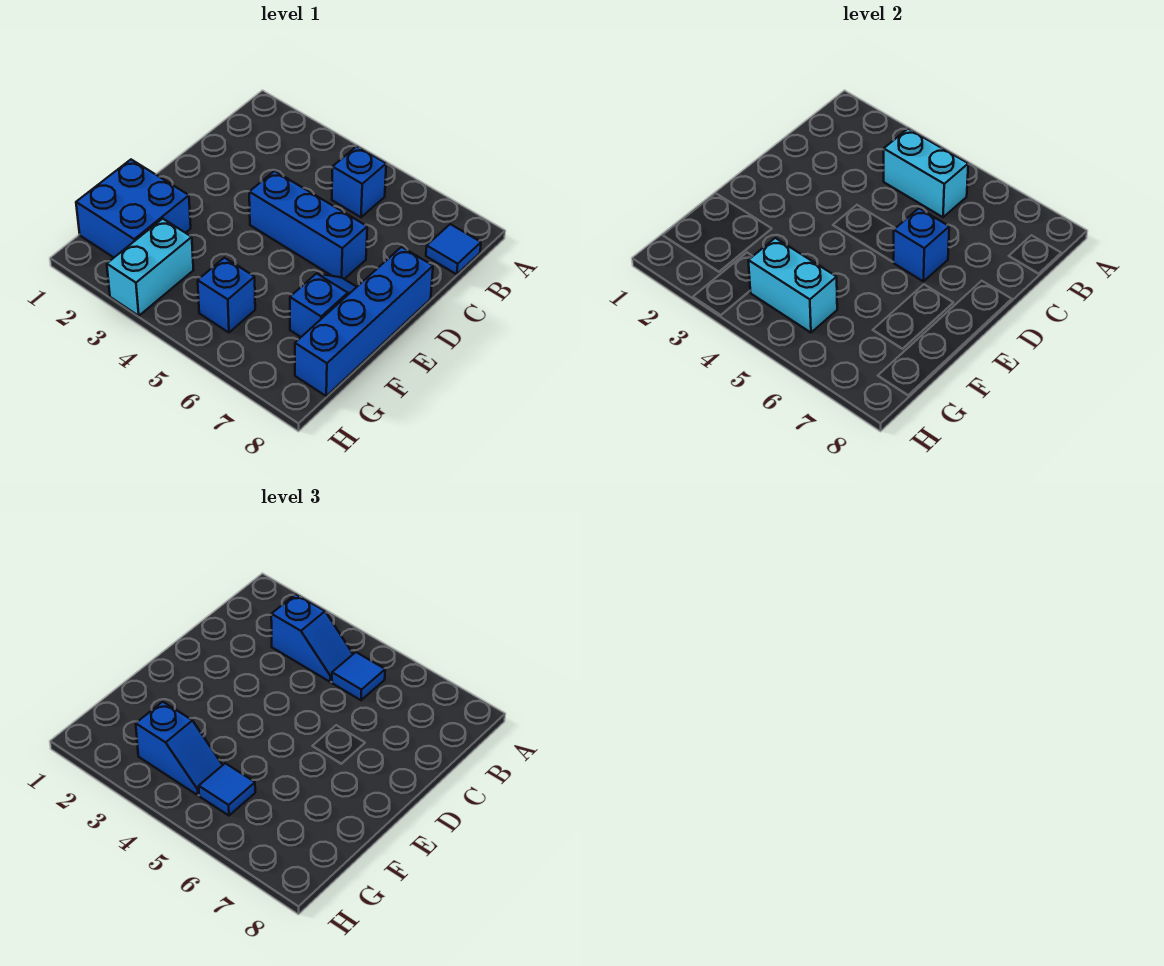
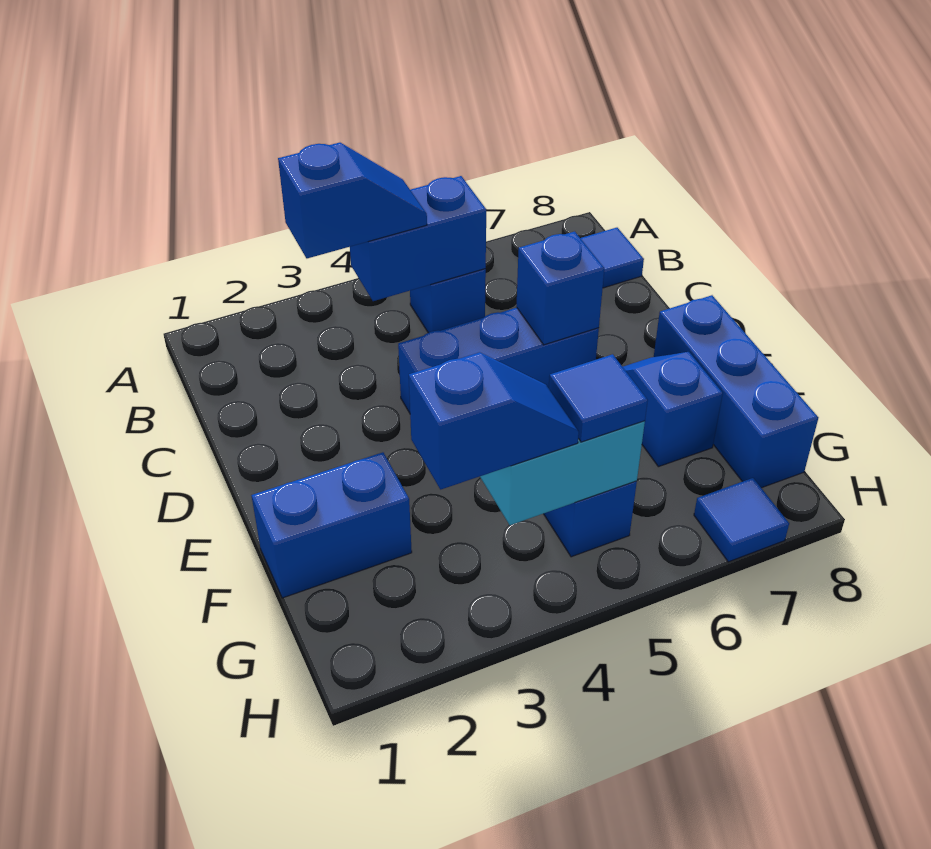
cyan 1x2 brick [884,129,968,217] -> blue 1x2 brick [350,176,486,301]
blue 1x1 tile [332,652,385,700] -> blue 1x1 tile moved to [694,478,789,562]
blue 1x4 brick [295,247,433,396] -> blue 1x3 brick [654,295,818,488]
blue 2x2 brick [76,160,191,257] -> blue 1x2 brick [251,452,412,598]
cyan 1x2 brick [107,219,193,316] -> none

